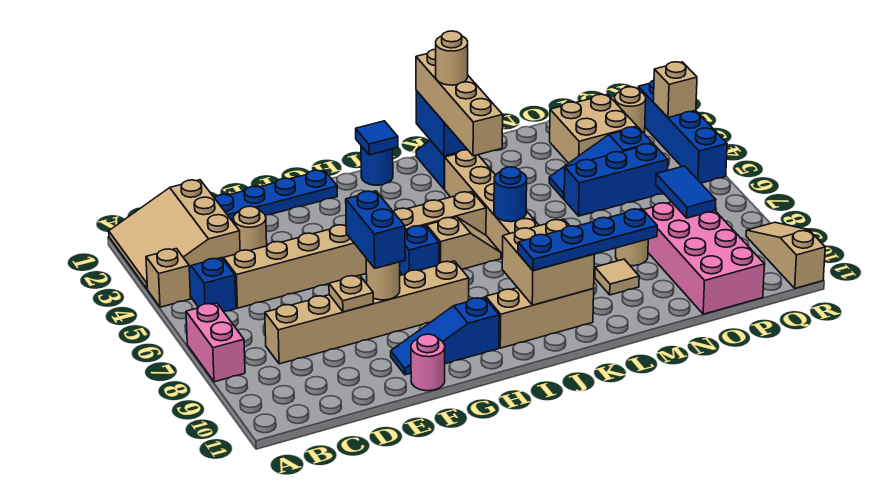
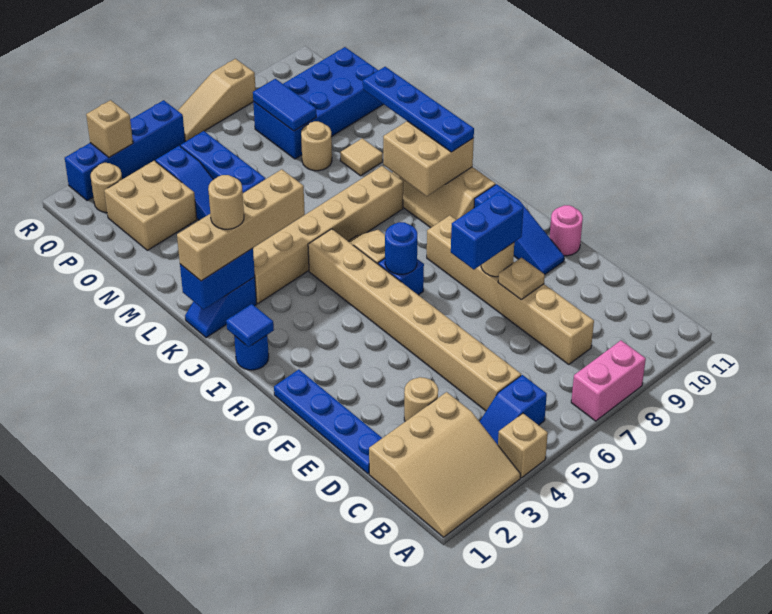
blue 1x1 round brick [494,167,527,222] -> blue 1x1 round brick moved to [385,222,417,274]
pink 2x4 brick [644,202,764,314] -> blue 2x4 brick [253,47,383,159]
blue 1x2 tile [656,166,716,218] -> blue 1x2 tile turned to [253,79,316,131]
tan 1x3 slope [746,222,825,288] -> tan 1x3 slope moved to [178,59,256,141]

